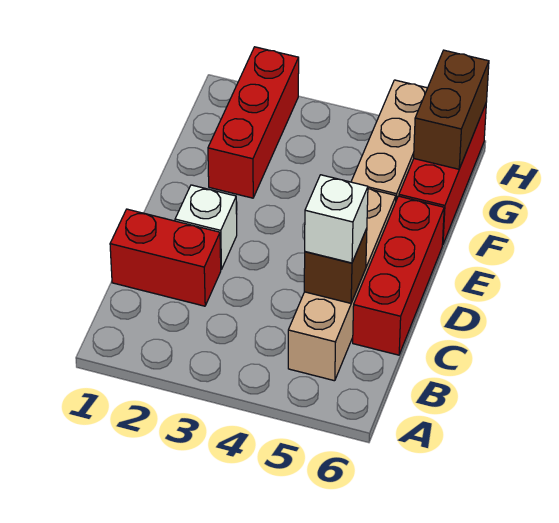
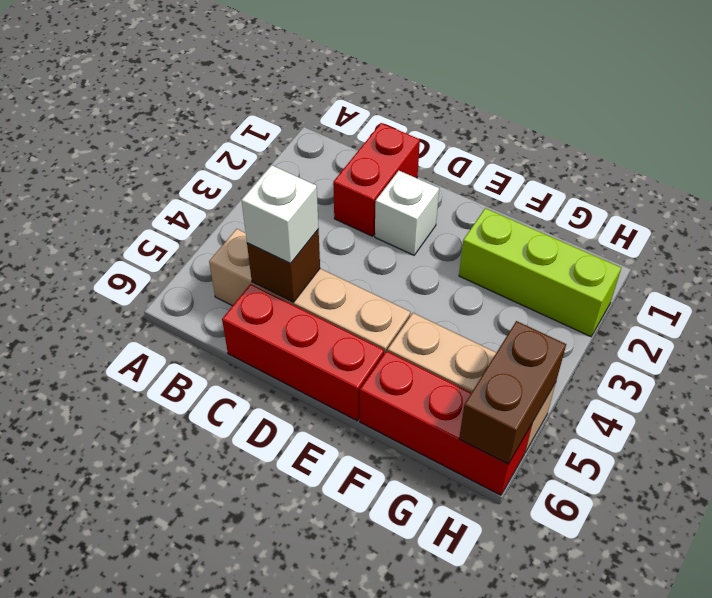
red 1x3 brick [208,47,299,198] -> lime 1x3 brick [459,208,621,337]
brown 1x2 brick [414,50,489,169] -> brown 1x2 brick turned to [459,321,566,464]

